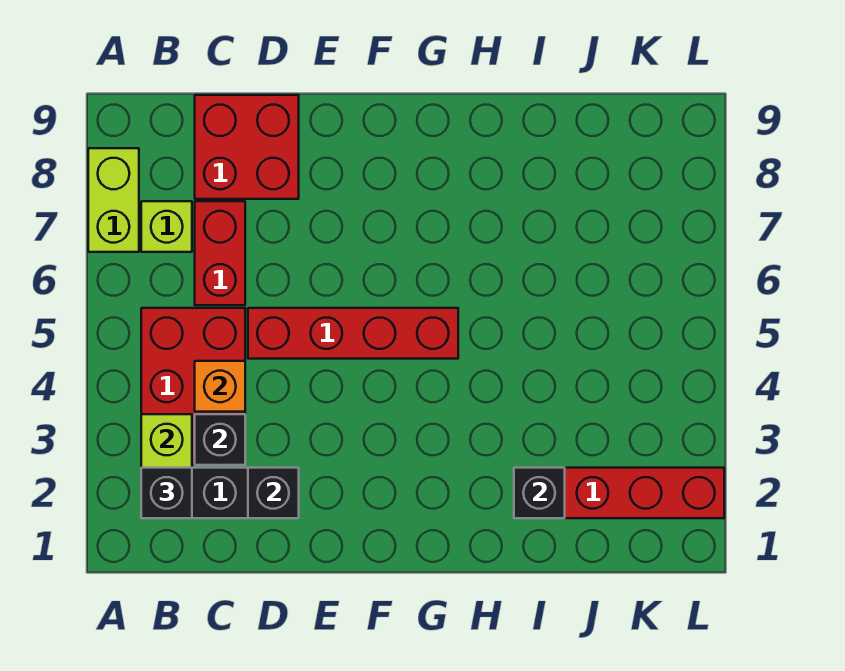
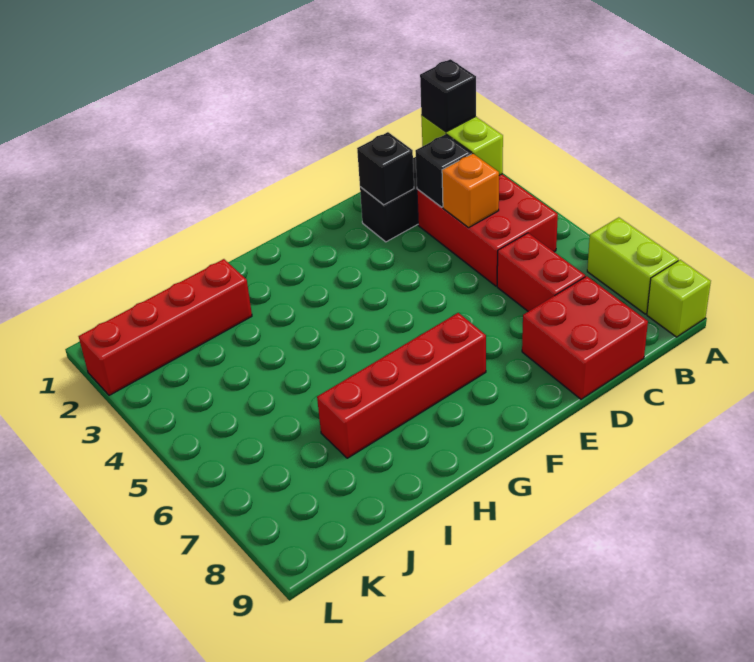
lime 1x1 brick [141,201,192,252] -> lime 1x1 brick moved to [647,260,711,337]
red 1x4 brick [248,308,458,359] -> red 1x4 brick moved to [317,313,486,458]
black 1x1 brick [514,468,565,518] -> none

